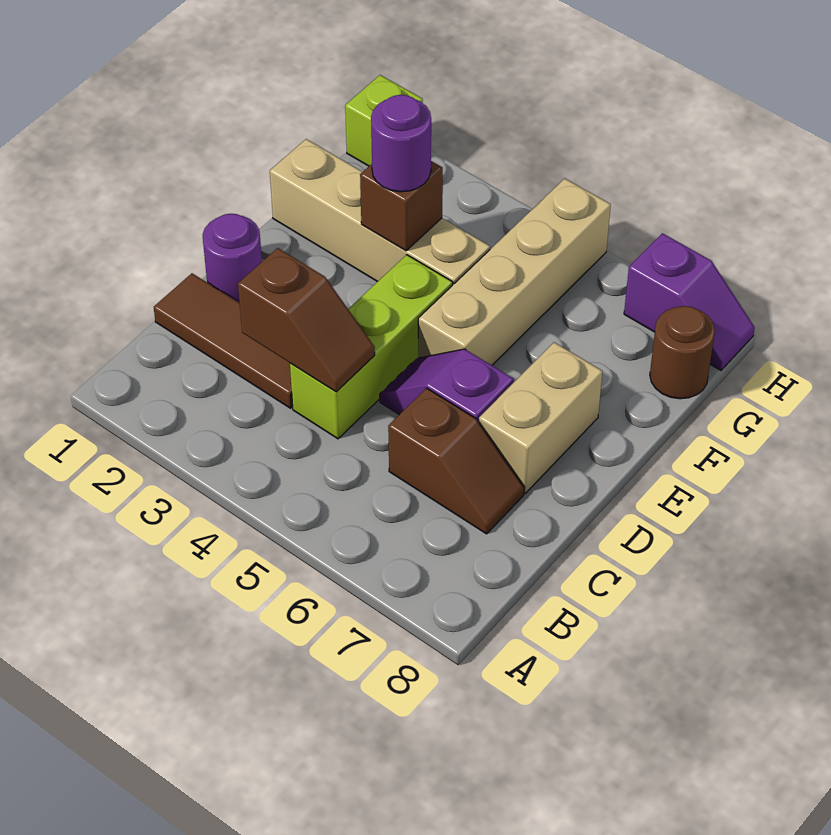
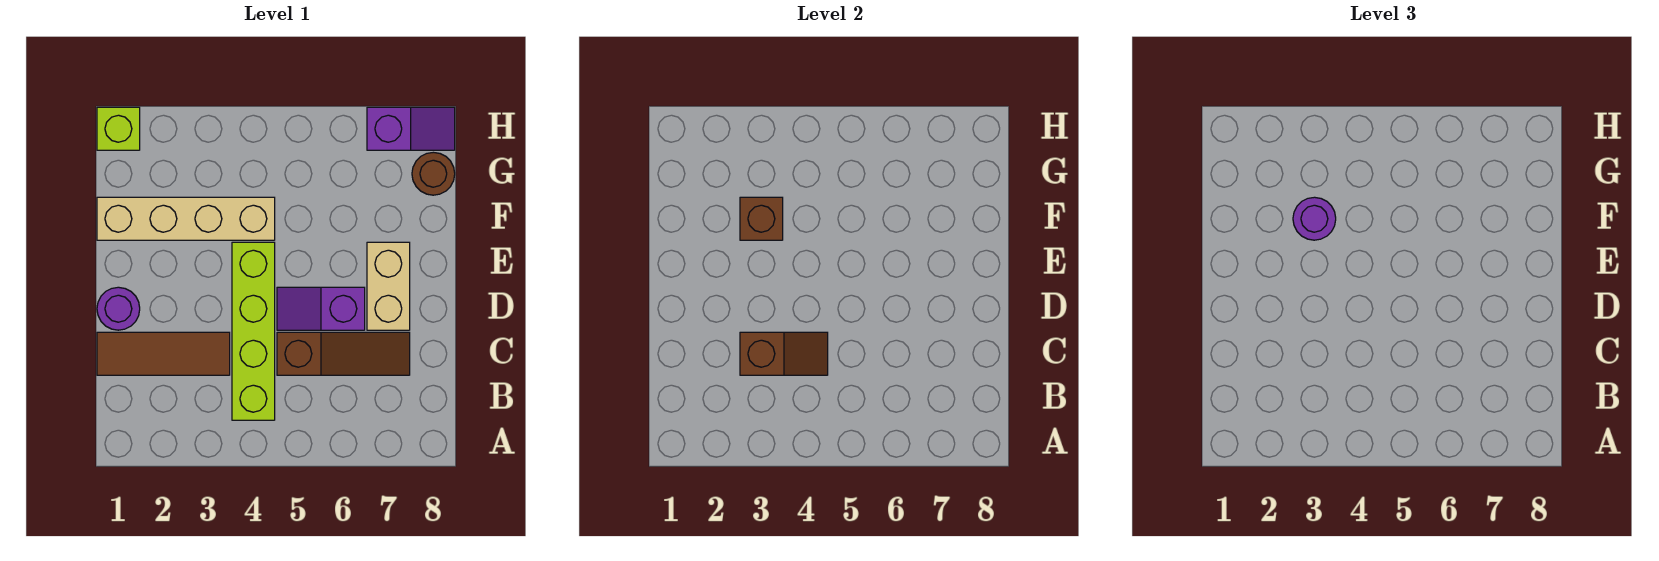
lime 1x3 brick [290,255,453,439] -> lime 1x4 brick [232,242,275,420]
brown 1x2 slope [388,388,524,534] -> brown 1x3 slope [277,332,410,375]
tan 1x4 brick [418,179,611,365] -> none

